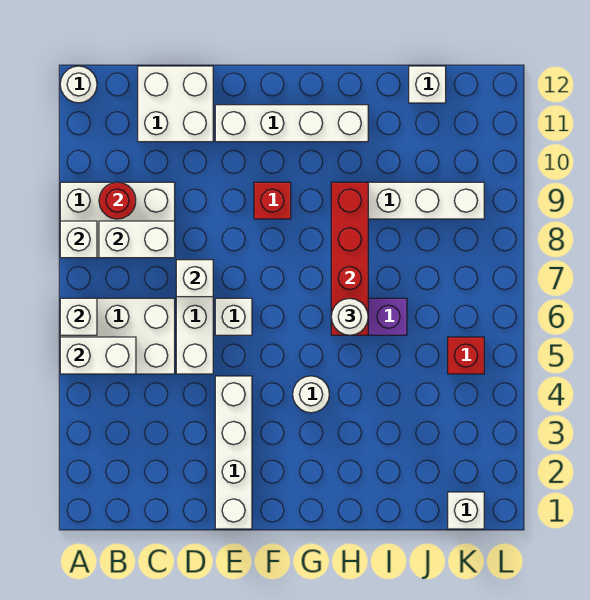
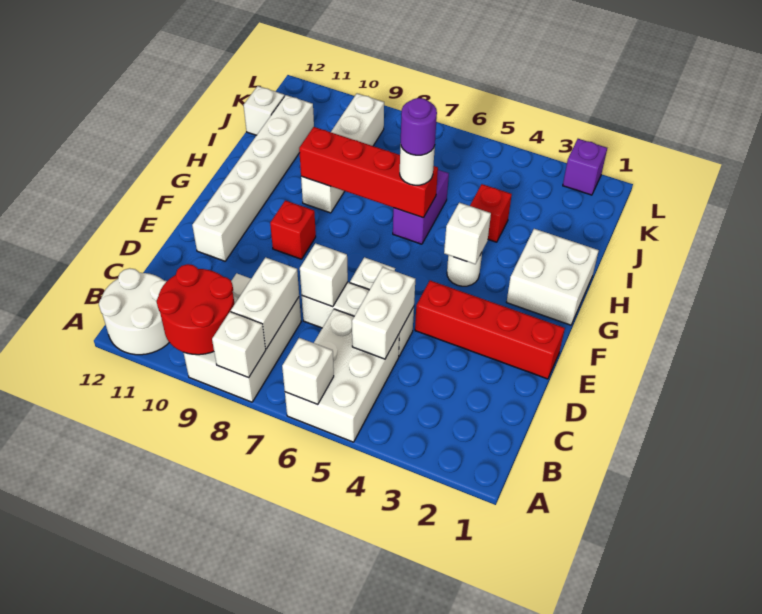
white 1x2 brick [60,337,136,374] -> white 1x2 brick moved to [352,267,415,359]
white 1x1 round brick [60,66,97,103] -> white 2x2 round brick [99,268,169,355]
red 1x1 round brick [99,182,136,219] -> red 2x2 round brick [156,264,234,355]
white 2x2 brick [138,66,213,142] -> white 2x2 brick moved to [507,229,599,325]
white 1x4 brick [215,376,252,529] -> red 1x4 brick [415,281,565,379]
white 1x4 brick [215,105,368,142] -> white 1x6 brick [192,95,314,261]
none -> purple 1x1 round brick [401,98,437,155]
white 1x1 brick [448,492,484,529] -> white 1x1 brick moved to [444,203,491,264]
red 1x1 brick [448,337,484,374] -> red 1x1 brick moved to [470,184,512,242]
none -> purple 1x1 brick [563,139,607,195]

